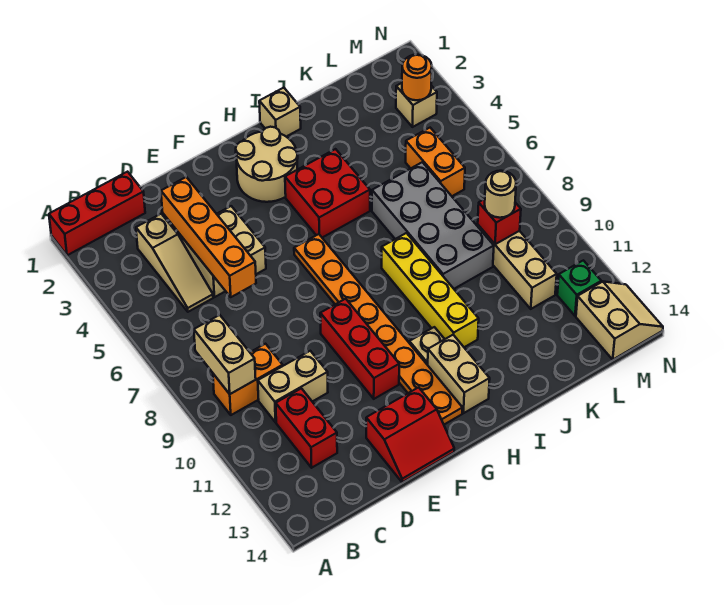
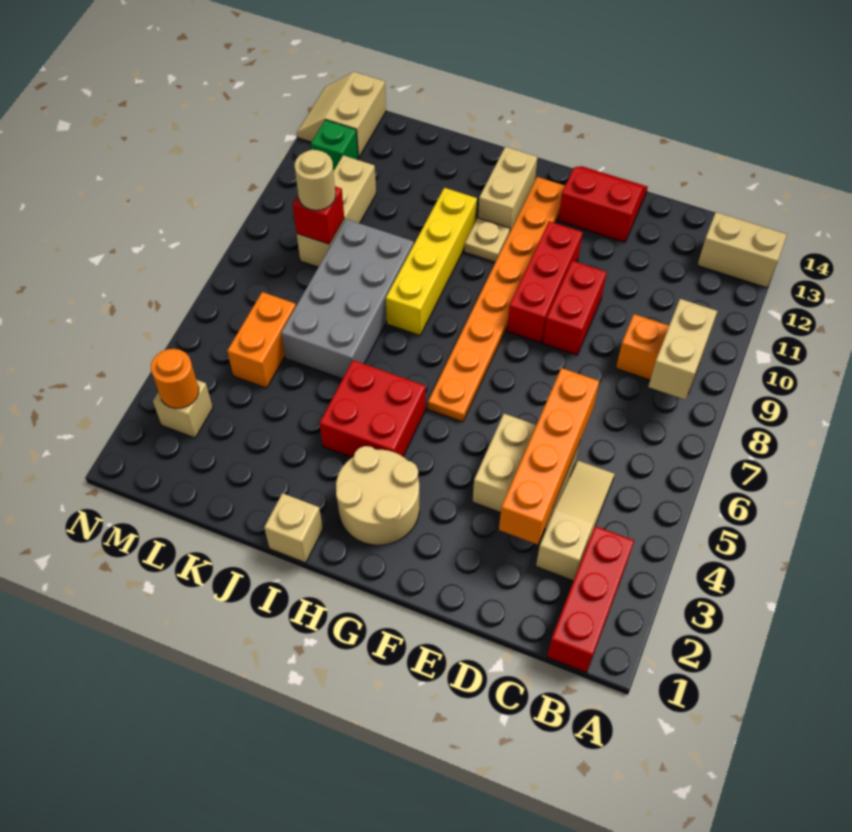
red 1x3 brick [49,172,145,255] -> red 1x3 brick turned to [547,526,634,673]
tan 1x2 brick [258,351,328,422] -> tan 1x2 brick moved to [698,212,787,288]
red 1x2 brick [276,388,337,468] -> red 1x2 brick moved to [543,261,607,355]

